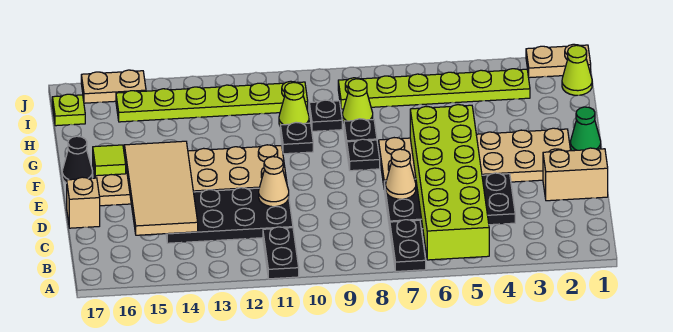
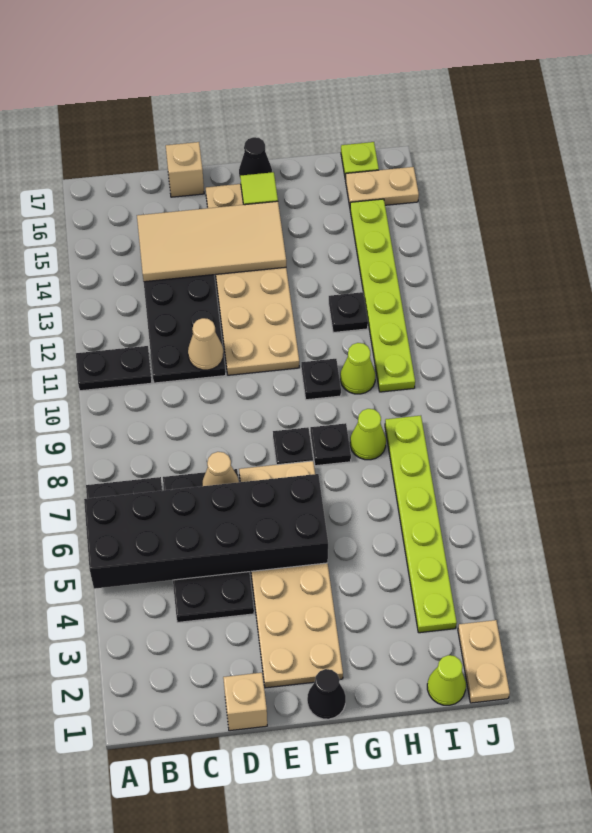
lime 2x6 brick [410,105,489,260] -> black 2x6 brick [84,474,328,589]
tan 1x2 brick [543,148,608,201] -> tan 1x1 brick [223,673,267,731]
green 1x1 cone [570,107,601,151] -> black 1x1 cone [307,669,346,719]
black 1x1 plate [309,100,342,131] -> black 1x1 plate moved to [329,292,368,333]
tan 1x2 plate [81,70,146,103] -> tan 1x2 plate turned to [346,167,419,206]

